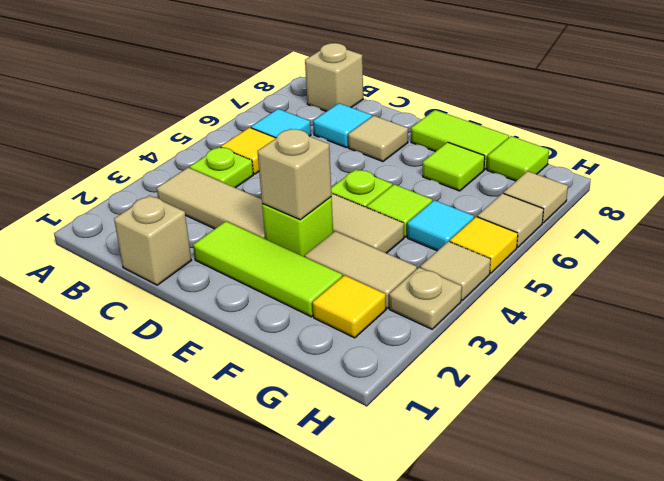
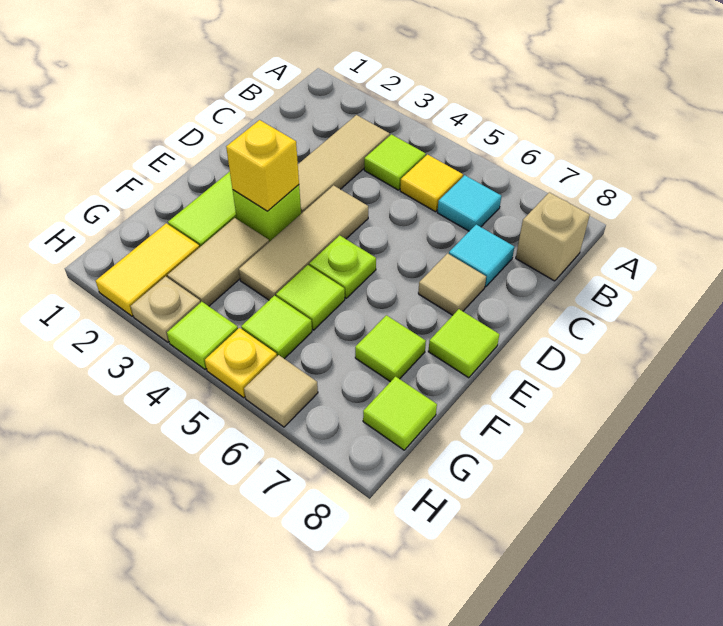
lime 1x1 plate [190,147,253,188] -> lime 1x1 tile [364,134,426,190]
tan 1x1 brick [114,195,192,285] -> none
tan 1x1 brick [257,129,332,220] -> yellow 1x1 brick [226,120,299,211]
lime 1x2 tile [411,110,509,170] -> lime 1x1 tile [428,309,499,378]
yellow 1x1 tile [313,275,386,338] -> yellow 1x2 tile [96,223,200,316]
cyan 1x1 tile [407,200,474,251] -> lime 1x1 tile [241,295,312,359]
tan 1x1 tile [420,241,490,300] -> lime 1x1 tile [167,302,238,370]
yellow 1x1 tile [450,217,518,273] -> yellow 1x1 plate [205,328,277,398]
tan 1x1 tile [504,171,568,223] -> none

